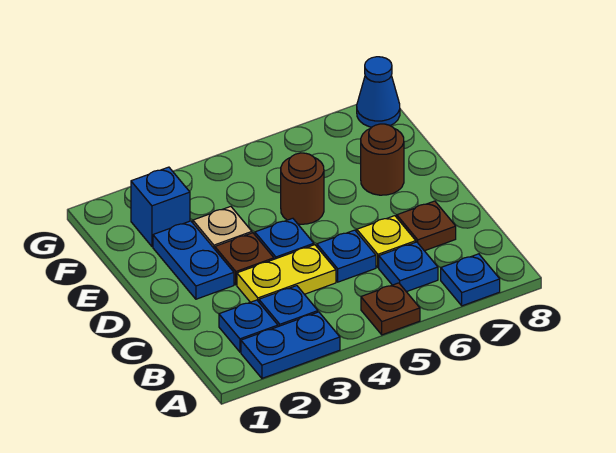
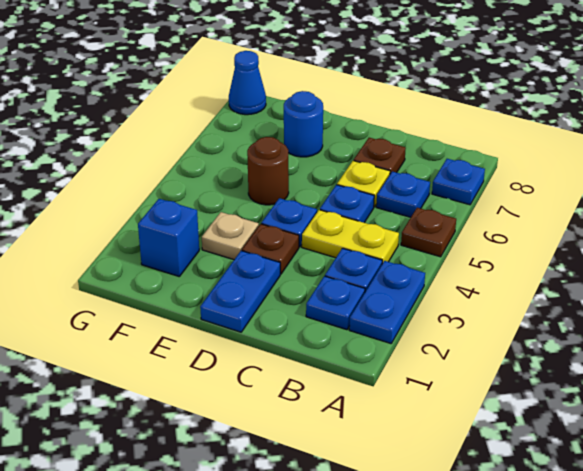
yellow 1x2 plate [237,245,336,302] -> yellow 1x2 plate turned to [302,210,399,264]
blue 1x2 plate [153,221,234,299] -> blue 1x2 plate turned to [200,251,280,332]
brown 1x1 round brick [361,124,404,195] -> blue 1x1 round brick [284,91,323,157]

